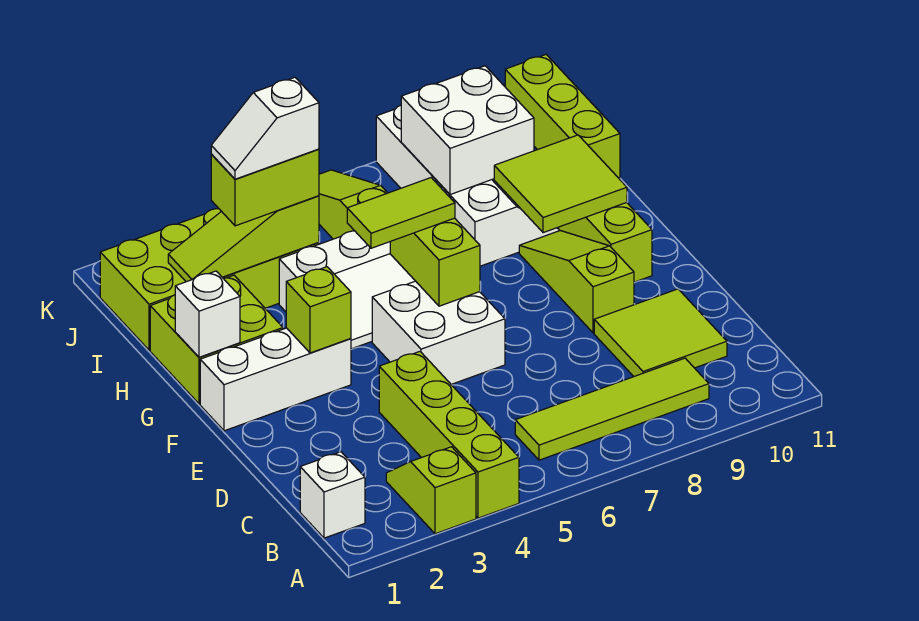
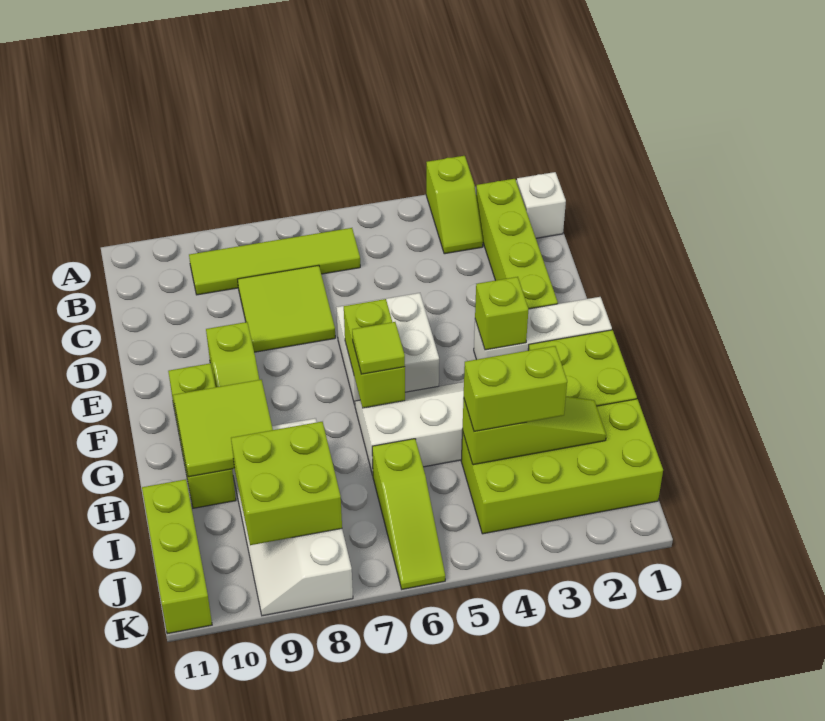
lime 1x4 brick [379,352,519,518] -> lime 1x4 brick moved to [476,179,558,309]
lime 2x2 tile [594,289,727,376] -> lime 2x2 tile moved to [238,265,335,352]
white 1x1 brick [175,271,240,357] -> none
lime 1x2 tile [347,178,455,248] -> lime 1x1 tile [352,322,405,374]
white 1x2 slope [211,77,319,179] -> none
white 2x2 brick [401,66,534,195] -> lime 2x2 brick [231,422,342,545]

